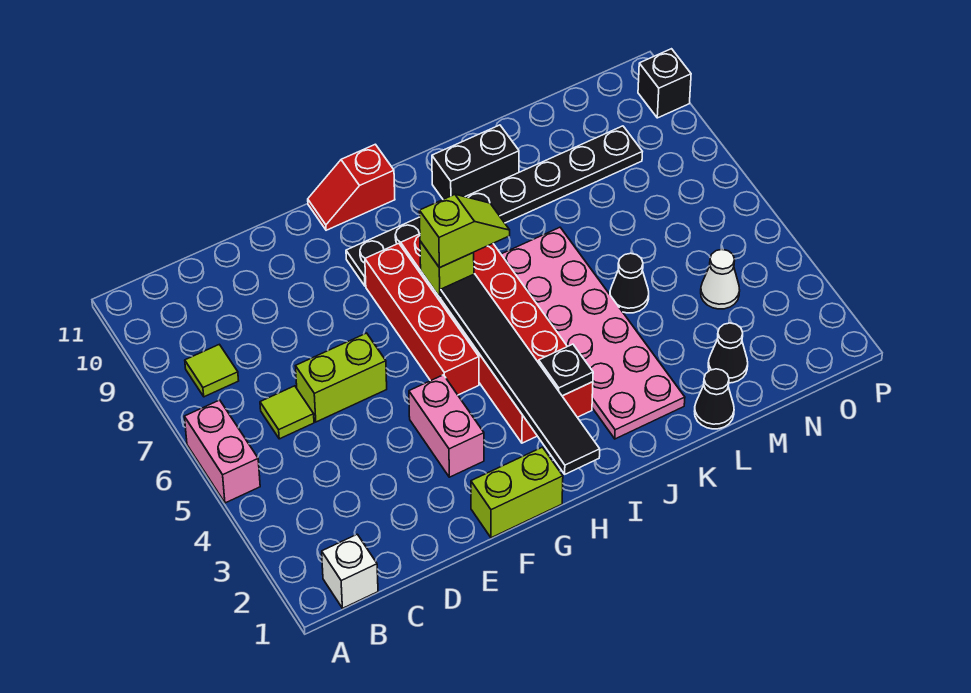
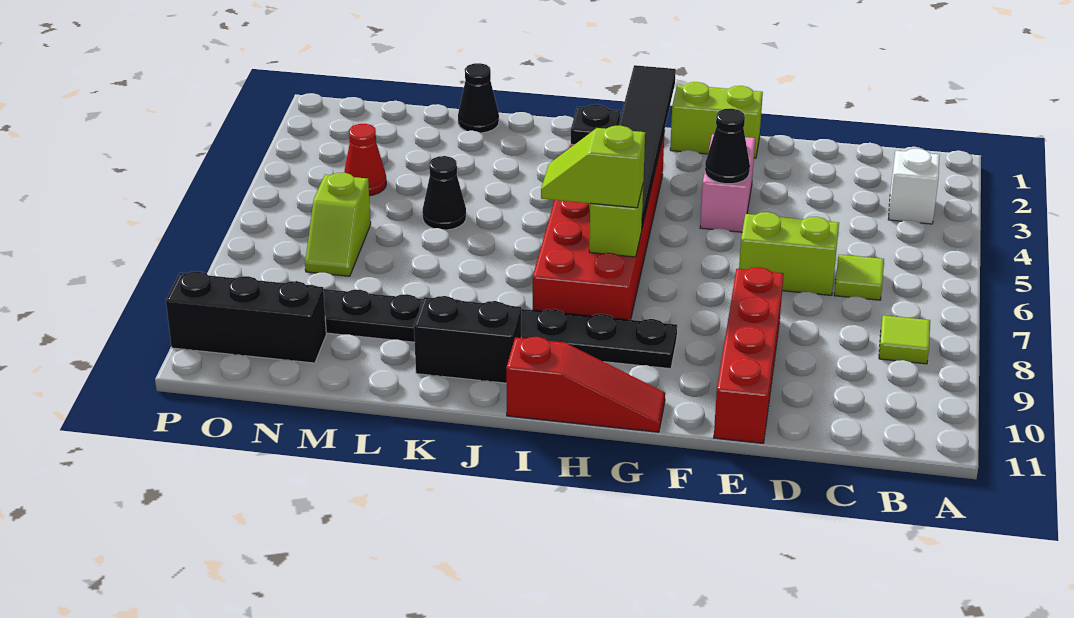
pink 1x2 brick [184,400,260,503] -> none
white 1x1 brick [322,534,378,608] -> white 1x1 brick moved to [888,149,940,224]
red 1x4 brick [365,243,479,395] -> red 1x4 brick moved to [714,267,784,443]
red 1x2 slope [308,144,395,230] -> red 1x3 slope [506,337,665,432]
pink 2x6 plate [501,227,685,439] -> none
black 1x1 cone [708,323,748,383] -> black 1x1 cone moved to [705,109,750,184]
white 1x1 cone [701,249,740,309] -> red 1x1 cone [344,124,386,196]
none -> lime 1x2 slope [305,173,371,276]
black 1x1 brick [638,49,691,118] -> black 1x3 brick [166,271,326,363]

